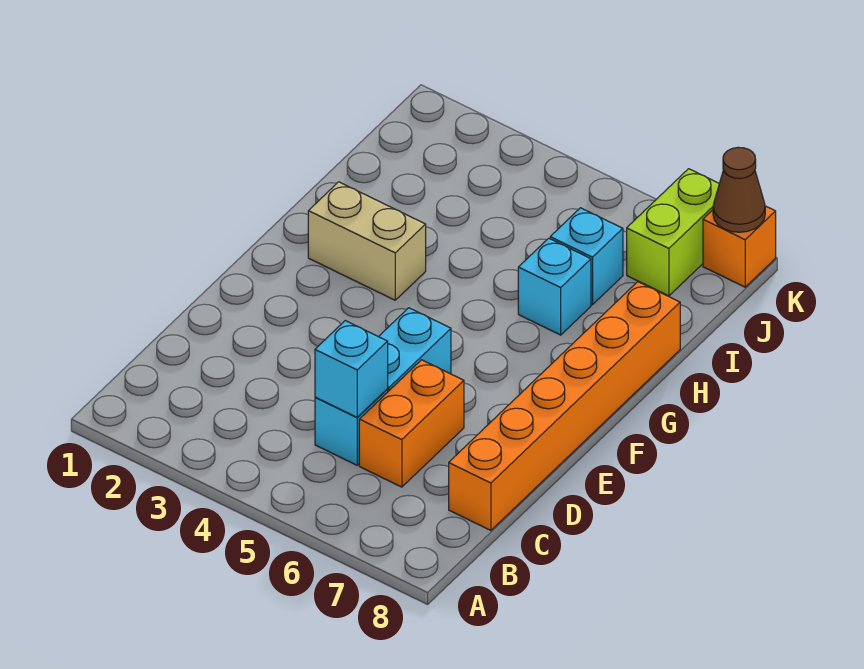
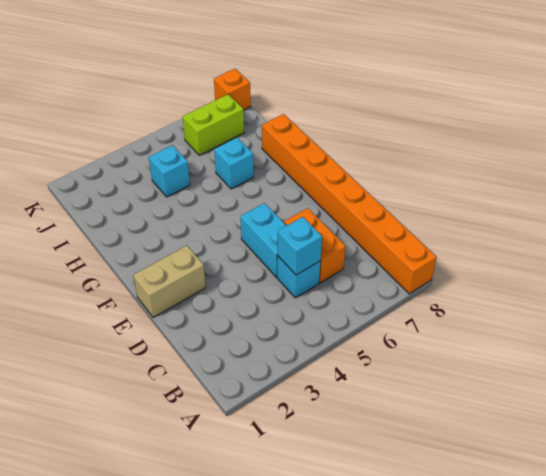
orange 1x6 brick [449,282,680,530] -> orange 1x8 brick [262,114,436,294]
tan 1x2 brick [308,182,426,300] -> tan 1x2 brick moved to [133,246,206,317]
cyan 1x1 brick [550,208,623,305] -> cyan 1x1 brick moved to [149,145,190,197]
lime 1x2 brick [627,169,719,296] -> lime 1x2 brick turned to [183,94,244,155]
brown 1x1 cone [713,147,765,232] -> none

